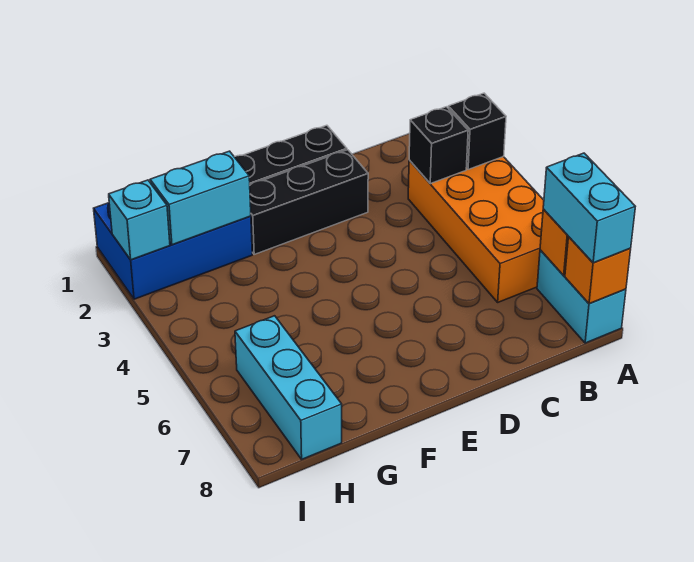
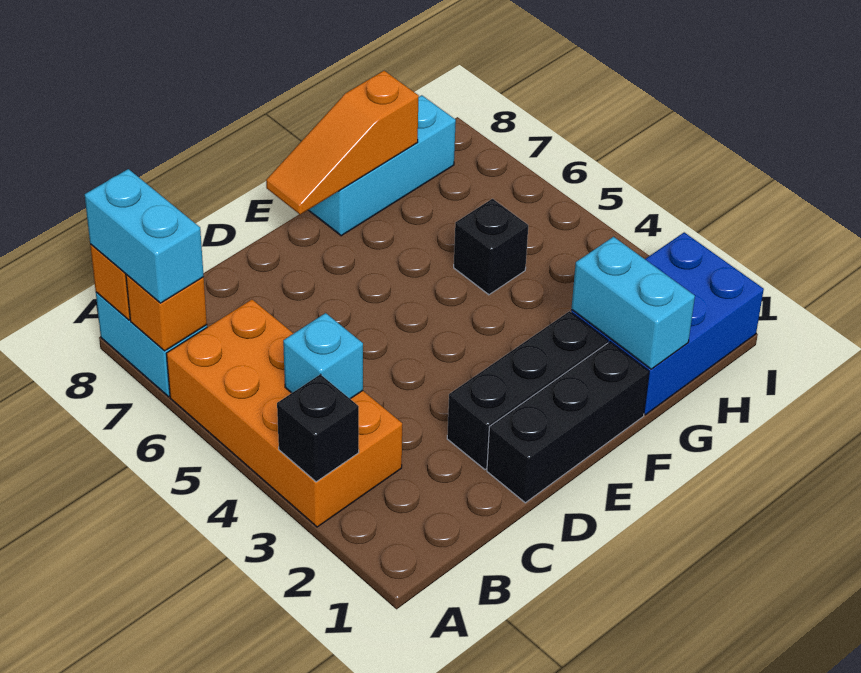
black 1x1 brick [409,107,468,184] -> black 1x1 brick moved to [454,199,528,295]
none -> orange 1x3 slope [266,71,419,215]
cyan 1x2 brick [150,151,251,245] -> cyan 1x2 brick turned to [571,237,695,369]
cyan 1x3 brick [235,316,342,459] -> cyan 1x3 brick turned to [309,95,456,236]
cyan 1x1 brick [109,180,170,260] -> cyan 1x1 brick moved to [283,313,363,399]

